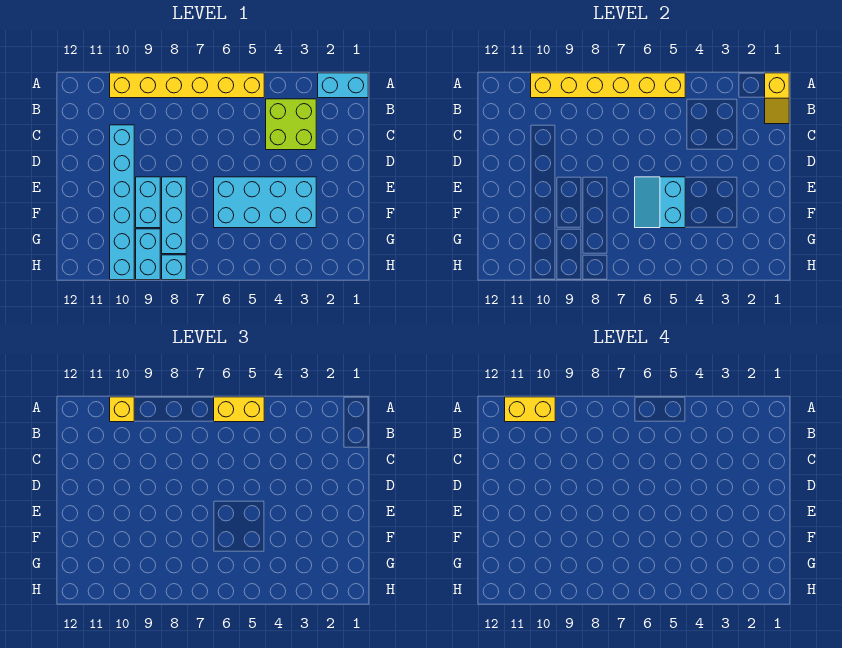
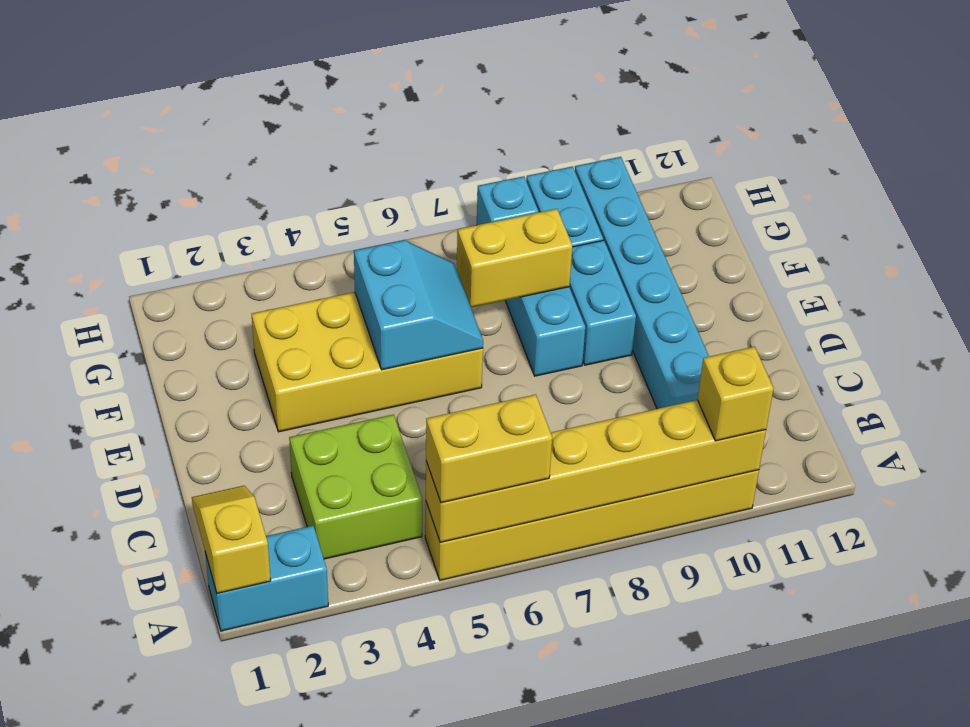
yellow 1x2 brick [505,397,555,422] -> yellow 1x2 brick moved to [457,209,572,307]
cyan 2x4 brick [214,177,316,228] -> yellow 2x4 brick [252,292,483,432]

